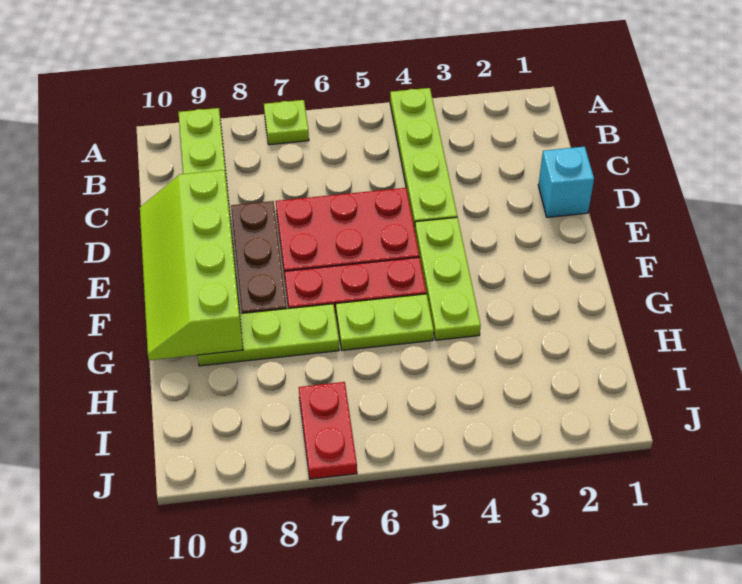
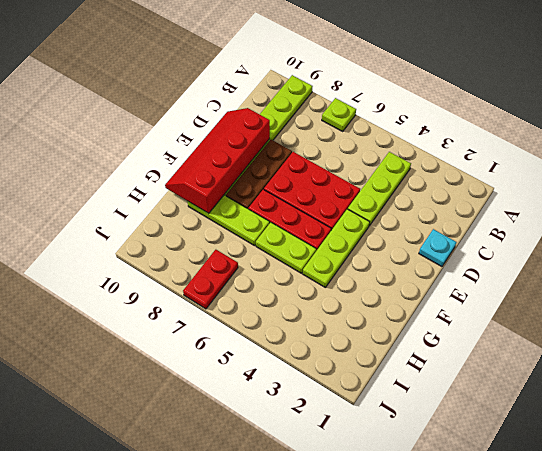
lime 1x4 plate [390,88,457,229] -> lime 1x3 plate [348,152,411,226]
cyan 1x1 brick [538,147,594,217] -> cyan 1x1 plate [419,229,456,267]
lime 2x4 slope [140,170,243,360] -> red 2x4 slope [165,108,270,213]

